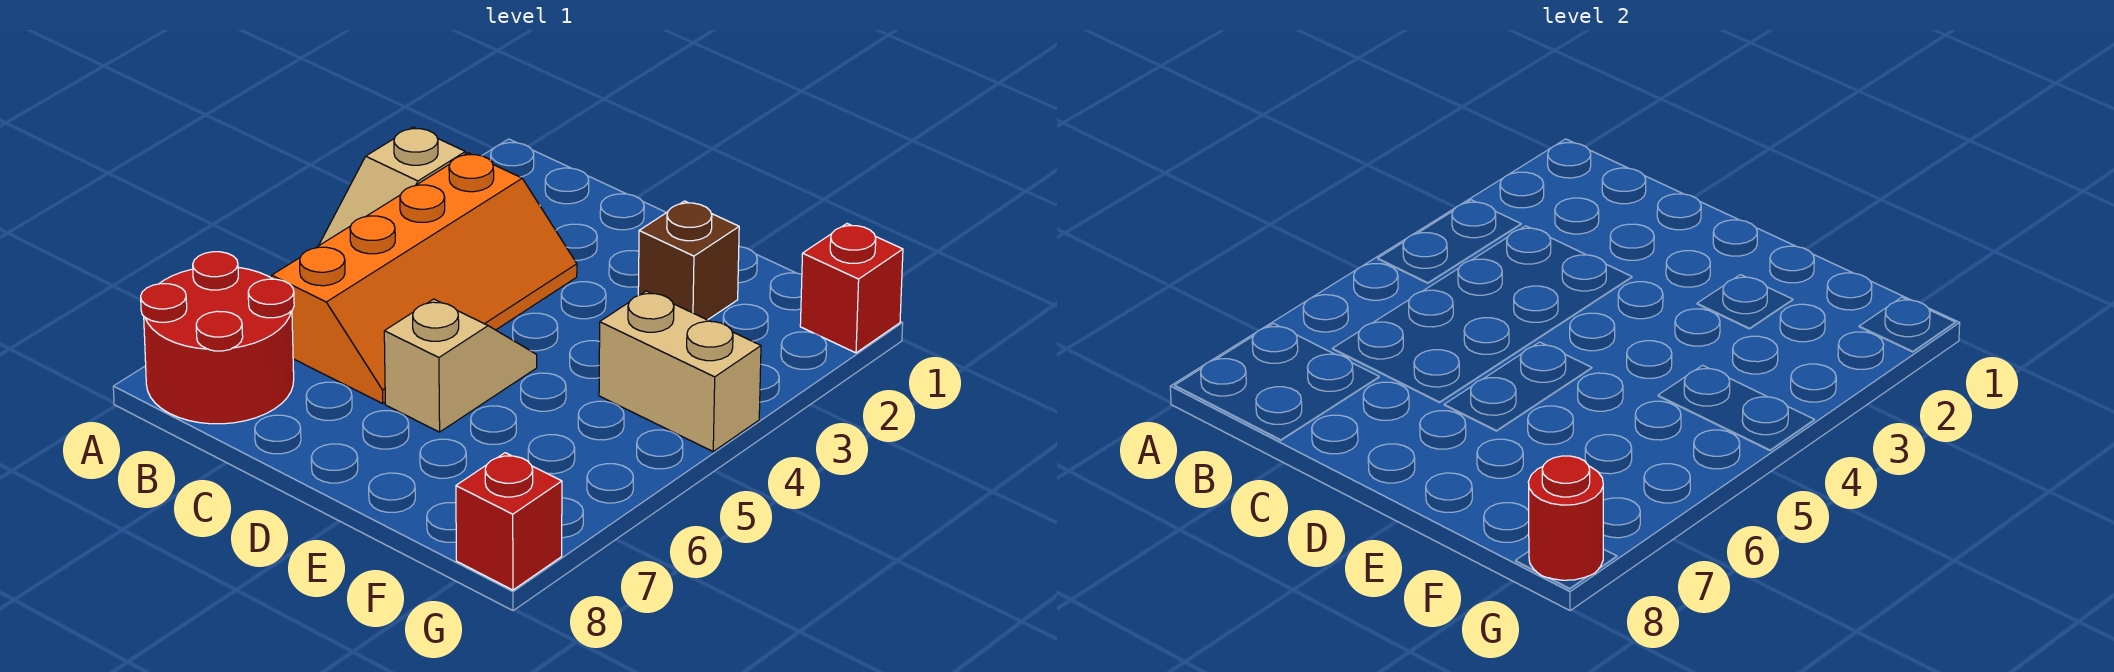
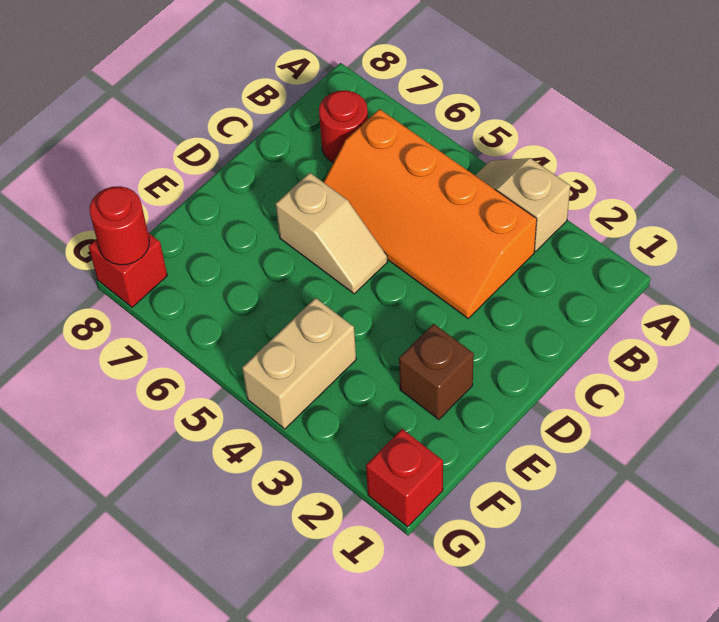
red 2x2 round brick [141,252,294,424] -> red 1x1 round brick [319,90,368,163]

